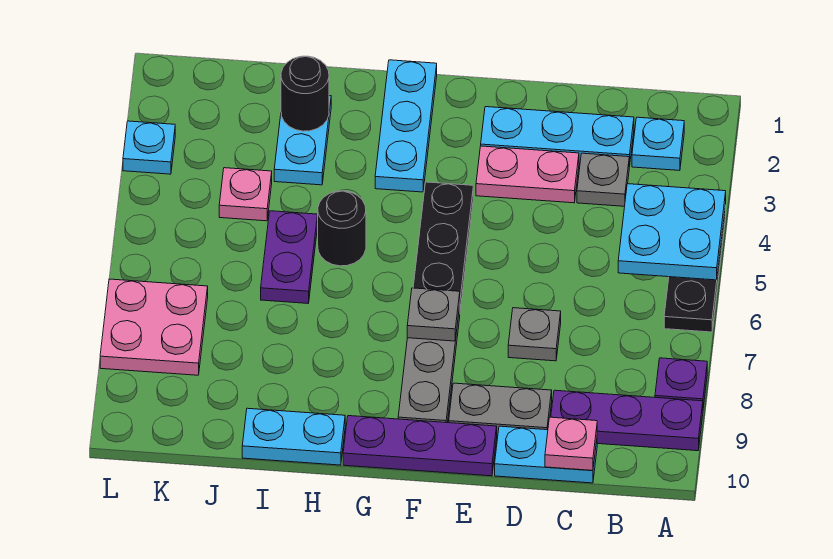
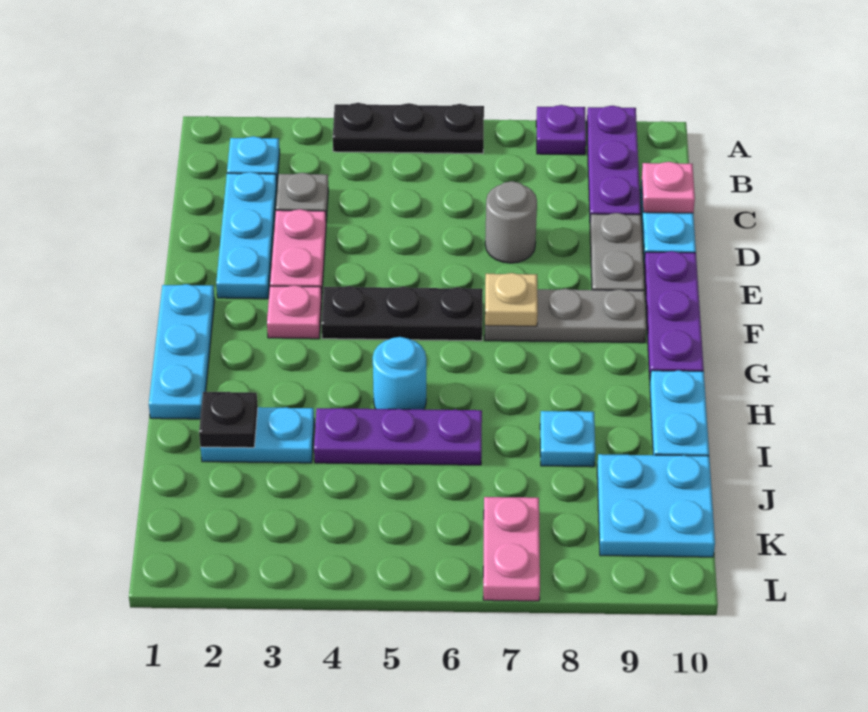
cyan 2x2 plate [618,184,726,280] -> cyan 2x2 plate moved to [597,454,715,557]
grey 1x1 plate [508,308,561,361] -> grey 1x1 round brick [485,181,537,263]
grey 1x1 plate [407,288,460,341] -> tan 1x1 plate [485,273,538,326]
cyan 1x3 plate [375,60,437,192] -> cyan 1x3 plate turned to [149,284,215,419]
black 1x1 round brick [318,191,366,266] -> cyan 1x1 round brick [373,337,426,410]
black 1x1 round brick [281,56,329,131] -> black 1x1 plate [199,392,258,448]
purple 1x2 plate [261,211,318,303] -> purple 1x3 plate [314,408,482,465]
pink 1x1 plate [219,168,272,221] -> pink 1x1 plate moved to [267,285,322,339]
pink 2x2 plate [100,279,208,375] -> pink 1x2 plate [483,497,540,601]
cyan 1x1 plate [123,121,175,174] -> cyan 1x1 plate moved to [540,411,595,467]

